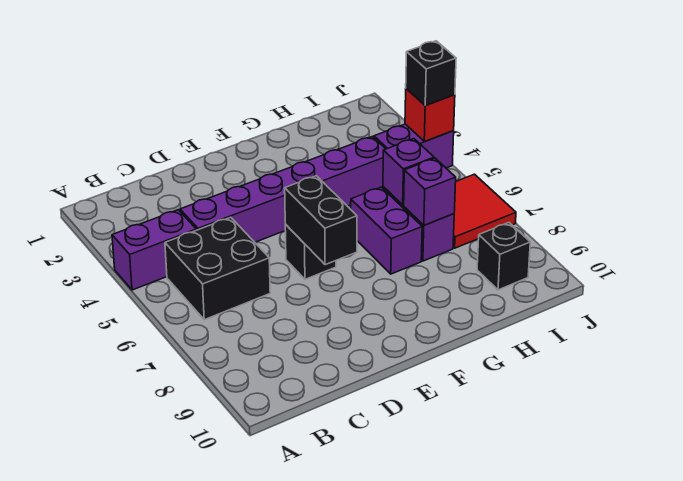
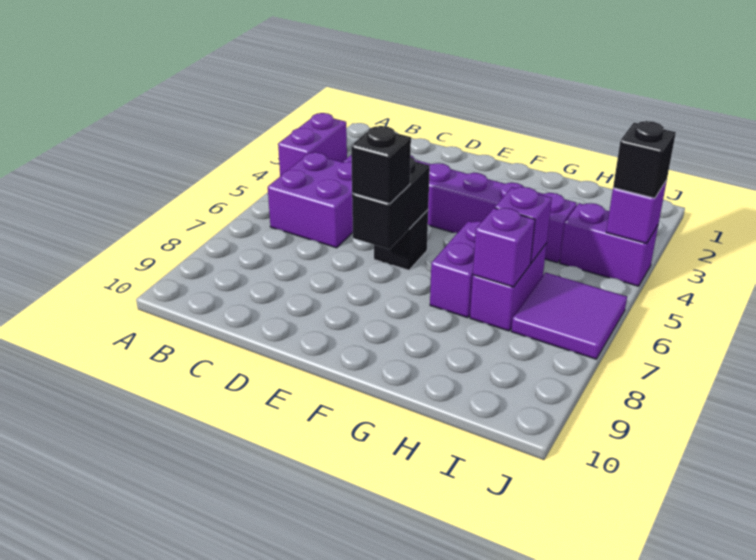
purple 1x2 brick [112,210,196,290] -> purple 1x2 brick turned to [278,113,347,176]
black 2x2 brick [165,217,270,320] -> purple 2x2 brick [268,152,353,248]
red 2x2 tile [453,174,516,248] -> purple 2x2 tile [511,273,627,359]
black 1x1 brick [477,223,530,290] -> black 1x1 brick moved to [351,126,411,204]
red 1x1 brick [405,89,455,141] -> purple 1x1 brick [606,180,667,244]

